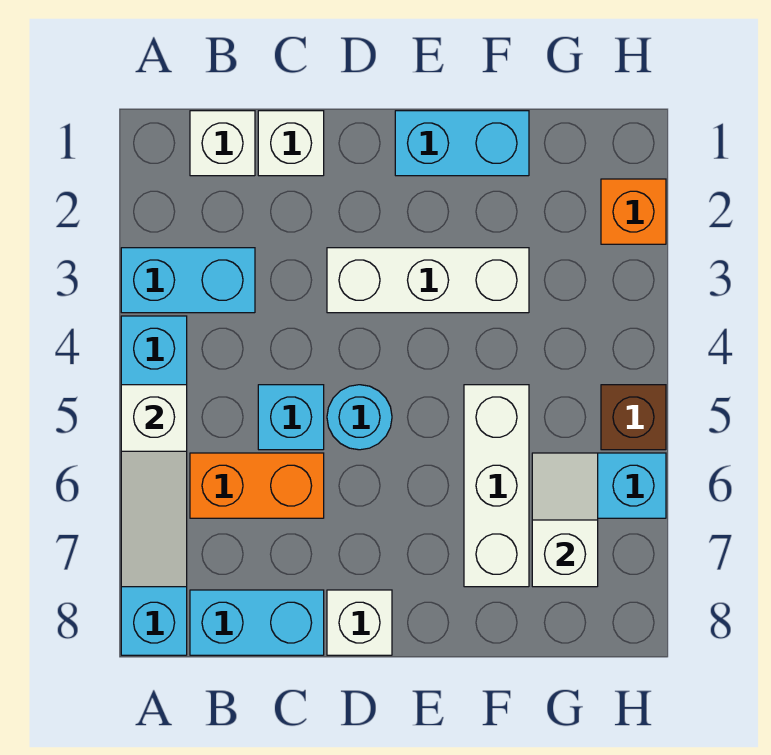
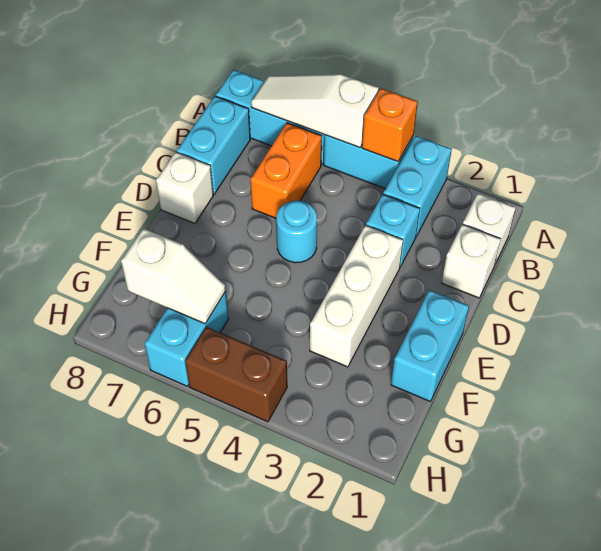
cyan 1x1 brick [258,385,324,450] -> cyan 1x1 brick moved to [366,194,420,267]
white 1x3 brick [464,385,529,587] -> none
orange 1x1 brick [601,179,666,244] -> orange 1x1 brick moved to [362,88,418,162]
brown 1x1 brick [601,385,666,450] -> brown 1x2 brick [185,327,287,422]

